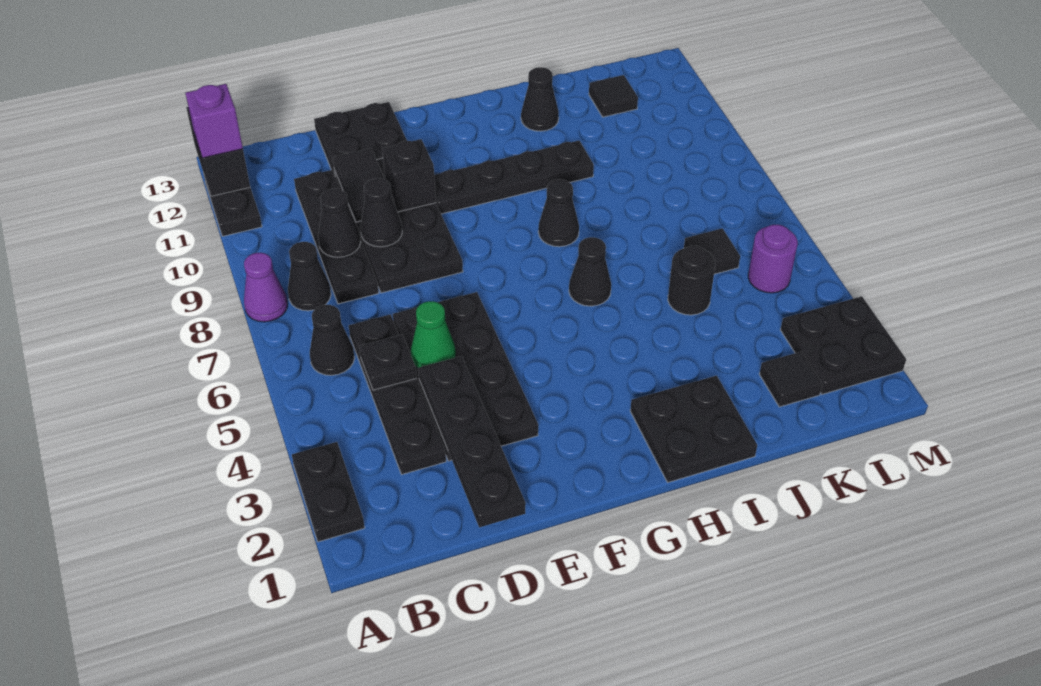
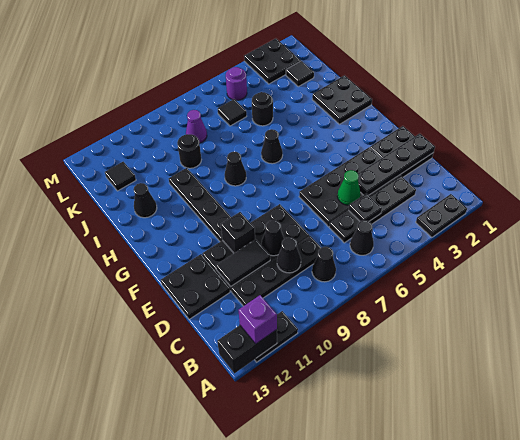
purple 1x1 cone [244,253,288,322] -> purple 1x1 cone moved to [186,110,207,143]
none -> black 2x2 plate [370,126,433,177]
none -> black 1x1 round brick [177,134,202,168]

